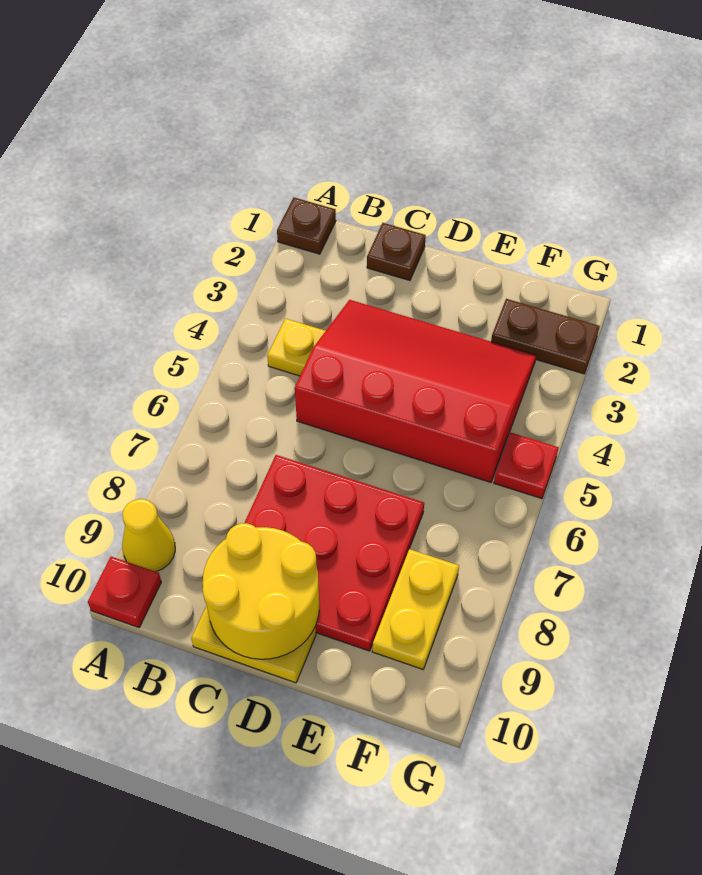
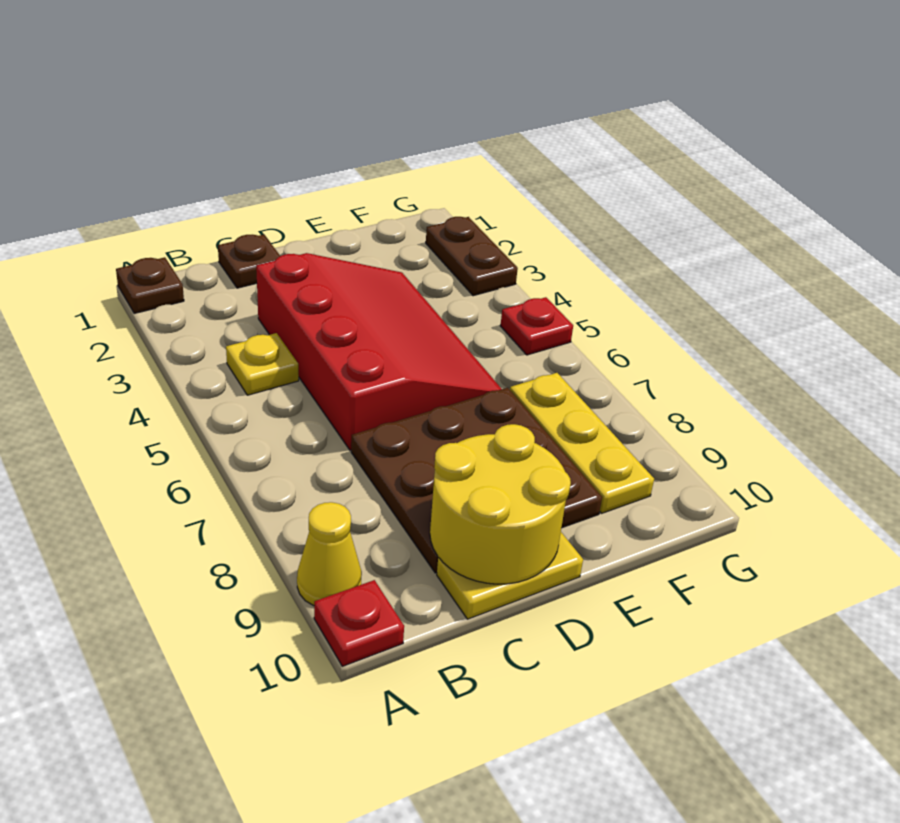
red 3x4 slope [295,300,536,482] -> red 3x4 slope turned to [256,253,501,451]
red 3x3 plate [245,455,424,651] -> brown 3x3 plate [351,388,602,573]
brown 1x2 plate [491,299,600,374] -> brown 1x2 plate turned to [426,217,518,296]
yellow 1x2 plate [372,549,459,669] -> yellow 1x3 plate [510,373,654,513]

